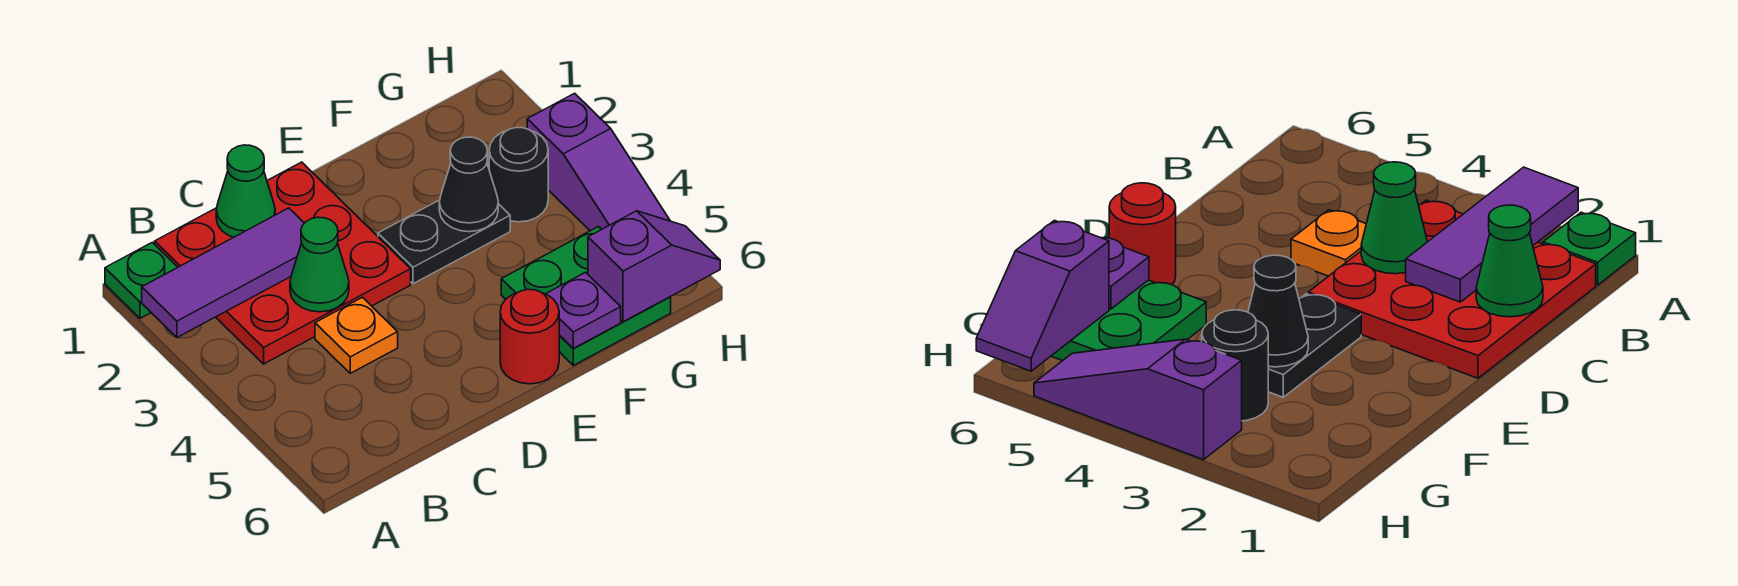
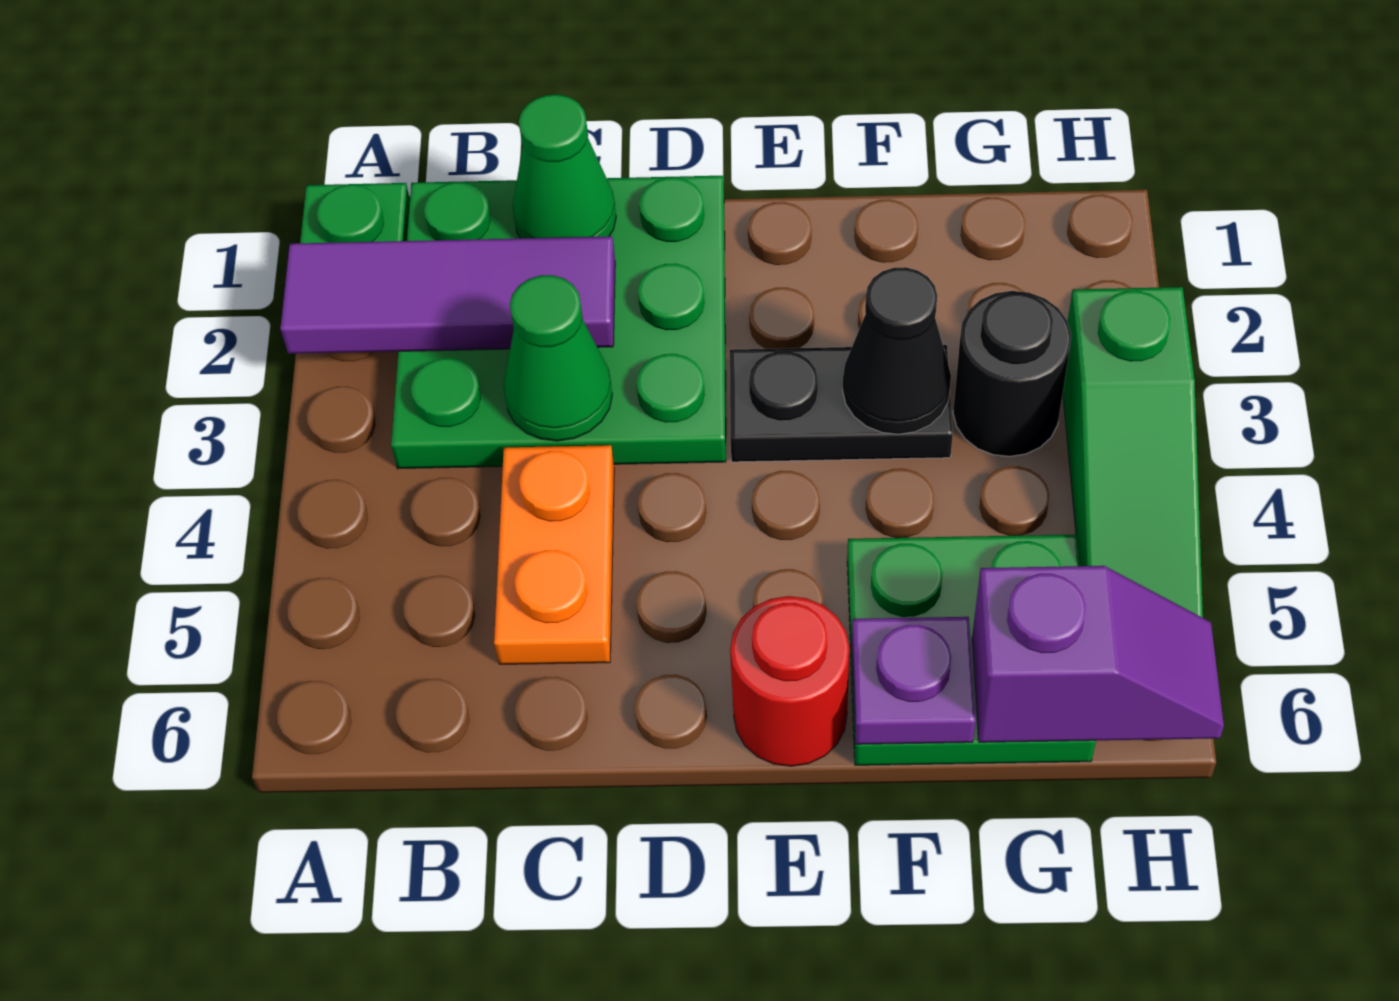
red 3x3 plate [155,162,411,364] -> green 3x3 plate [391,176,726,469]
orange 1x1 plate [315,297,398,373] -> orange 1x2 plate [494,445,614,664]
purple 1x3 slope [527,93,670,231] -> green 1x3 slope [1063,287,1203,618]

